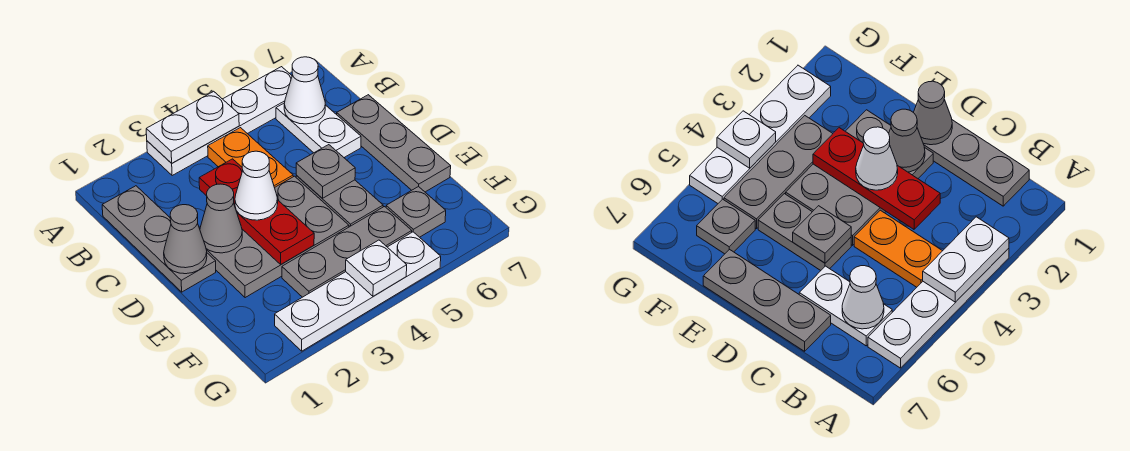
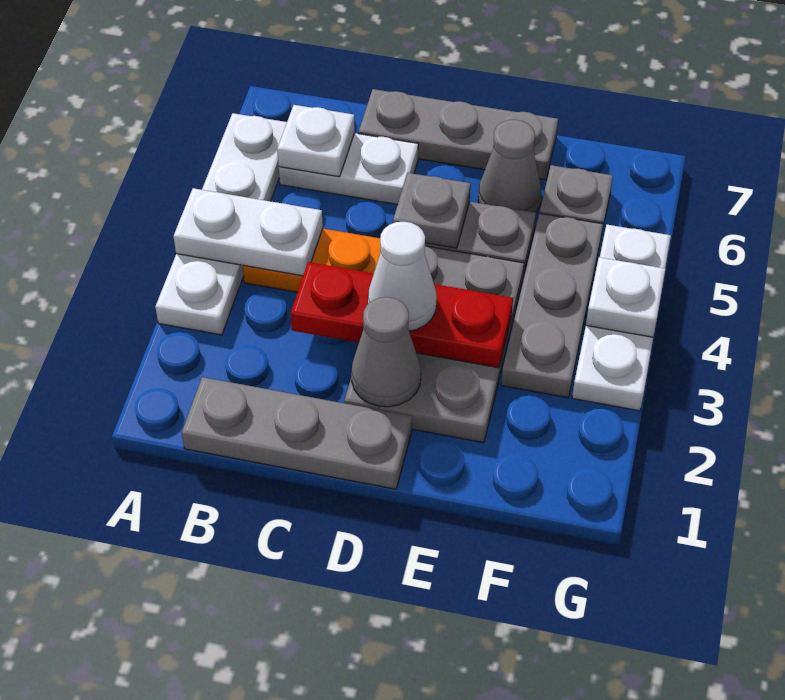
white 1x2 plate [146,91,239,163] -> white 1x2 plate turned to [173,188,323,276]
white 1x1 cone [284,57,325,124] -> white 1x1 plate [277,105,355,177]
grey 1x1 cone [164,205,207,274] -> grey 1x1 cone moved to [478,120,541,213]
white 1x4 plate [275,232,441,351] -> white 1x3 plate [572,225,671,411]

